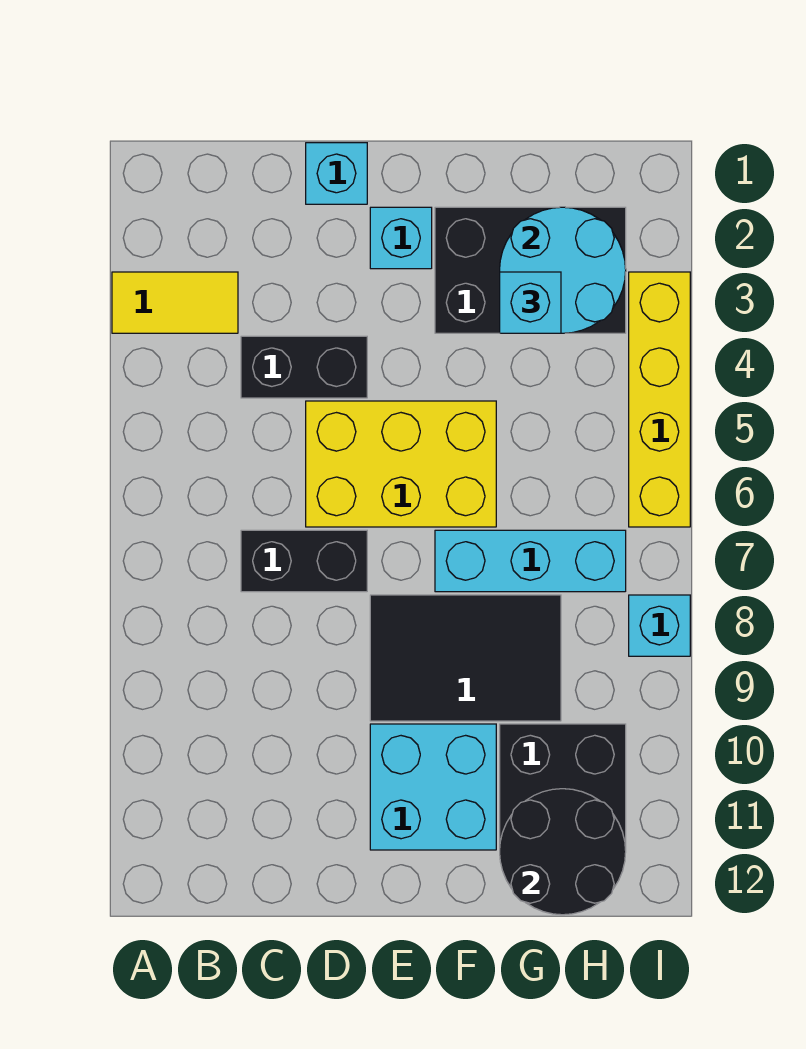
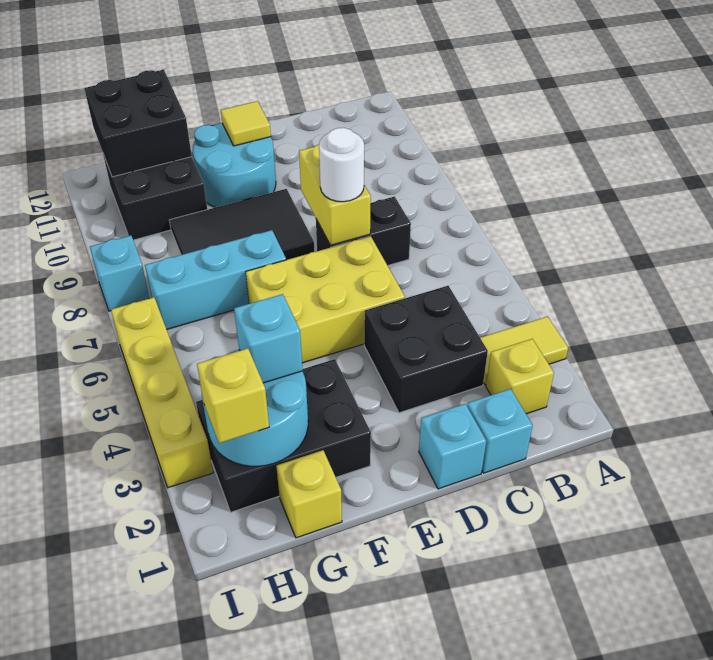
none -> yellow 1x1 brick [486,339,554,414]
black 1x2 brick [241,336,367,398] -> black 2x2 brick [364,286,488,413]
none -> yellow 1x2 brick [299,144,371,246]
none -> white 1x1 round brick [319,128,364,202]
cyan 1x1 brick [370,207,432,269] -> cyan 1x1 brick moved to [467,389,533,473]
cyan 2x2 brick [370,724,496,850] -> cyan 2x2 round brick [193,123,276,208]
none -> yellow 1x1 tile [221,101,271,146]
none -> yellow 1x1 brick [276,450,342,538]
black 2x2 round brick [500,789,626,915] -> black 2x2 brick [84,69,192,177]
none -> yellow 1x1 brick [197,348,269,443]

